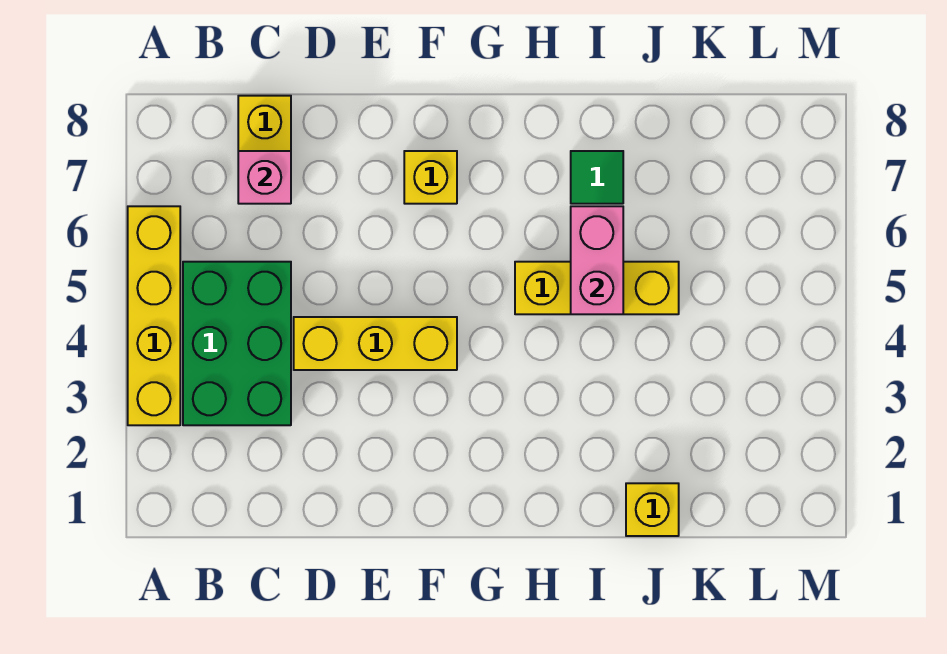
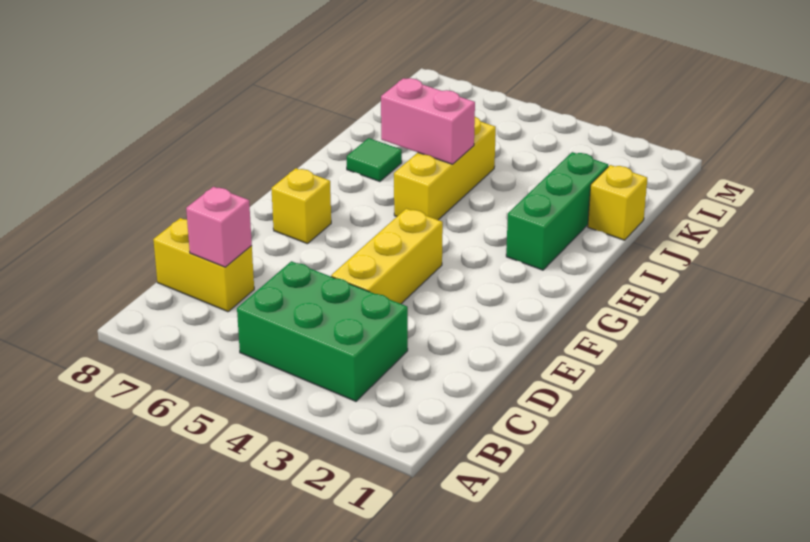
yellow 1x4 brick [128,206,180,425] -> none
none -> green 1x3 brick [506,152,608,270]

